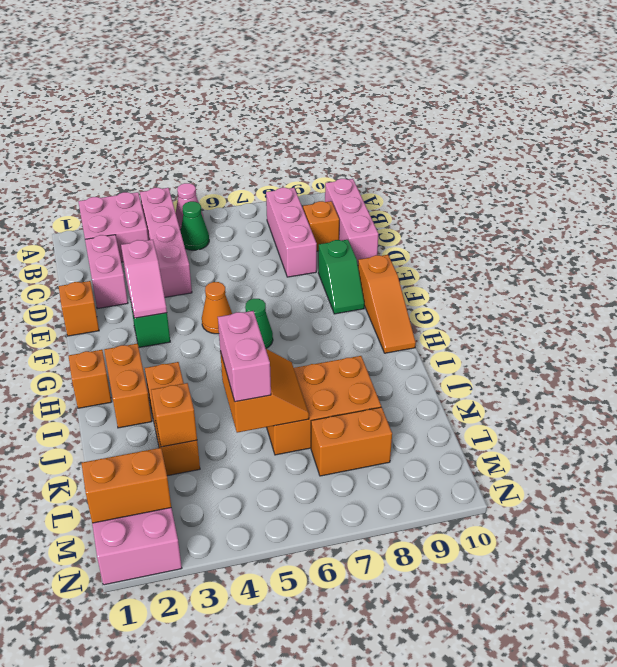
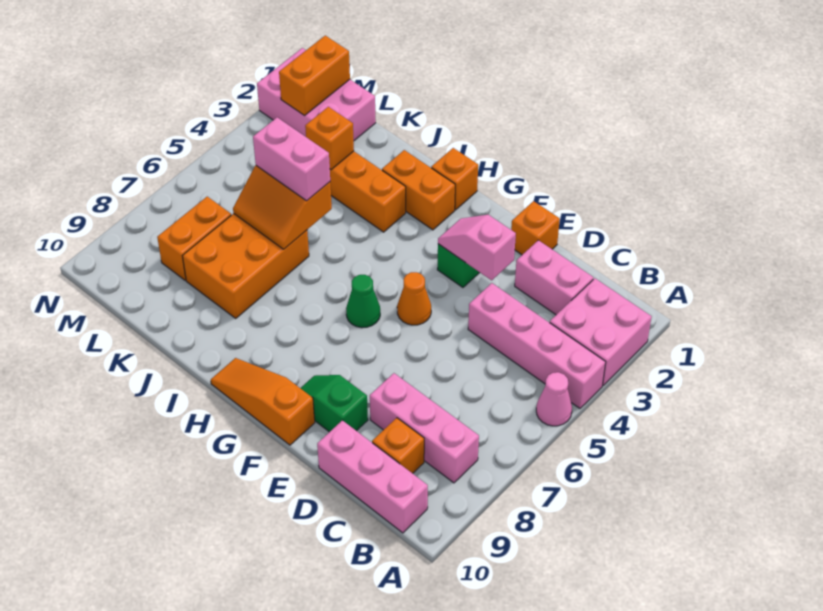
green 1x1 cone [181,201,209,250] -> none

